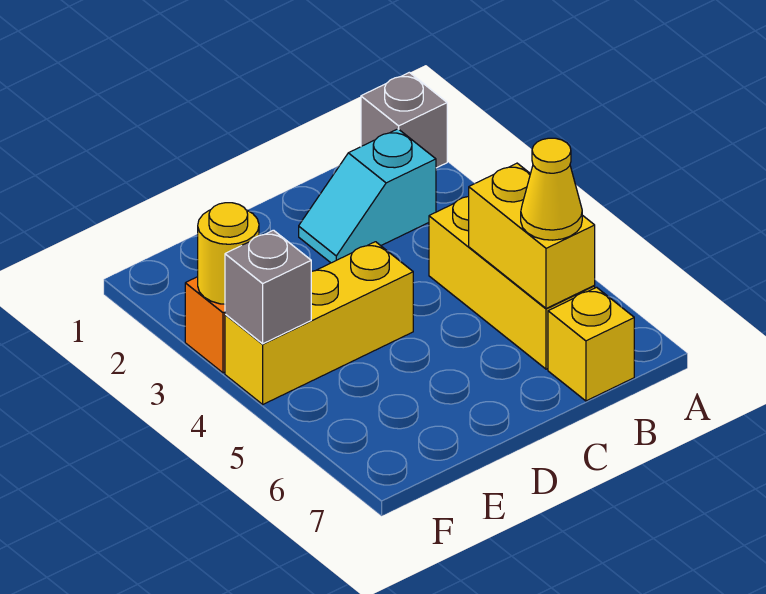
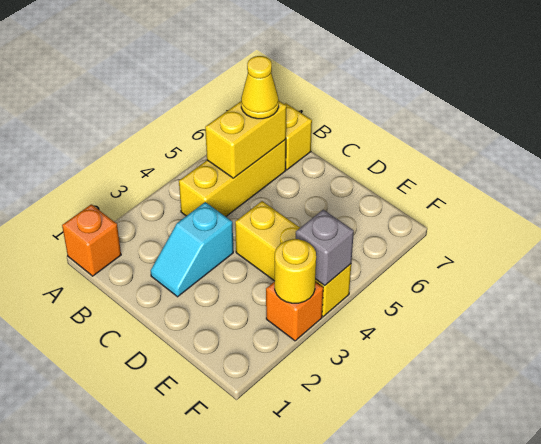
grey 1x1 brick [361,72,447,168] -> orange 1x1 brick [62,204,121,276]
cyan 1x2 slope [299,129,436,263] -> cyan 1x2 slope turned to [151,202,233,297]

